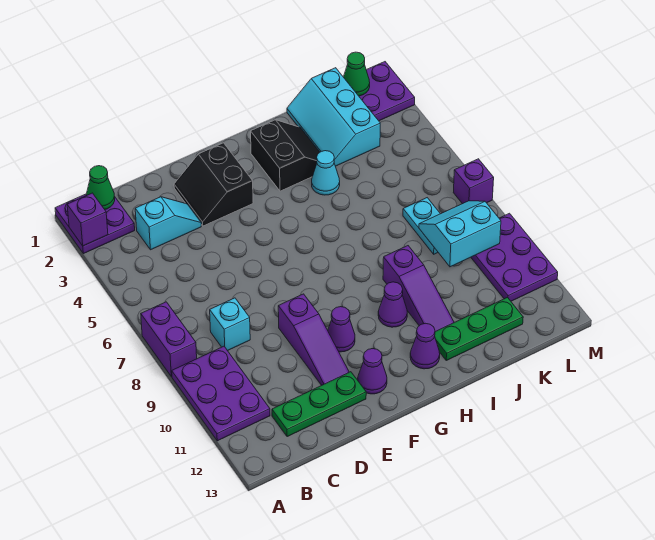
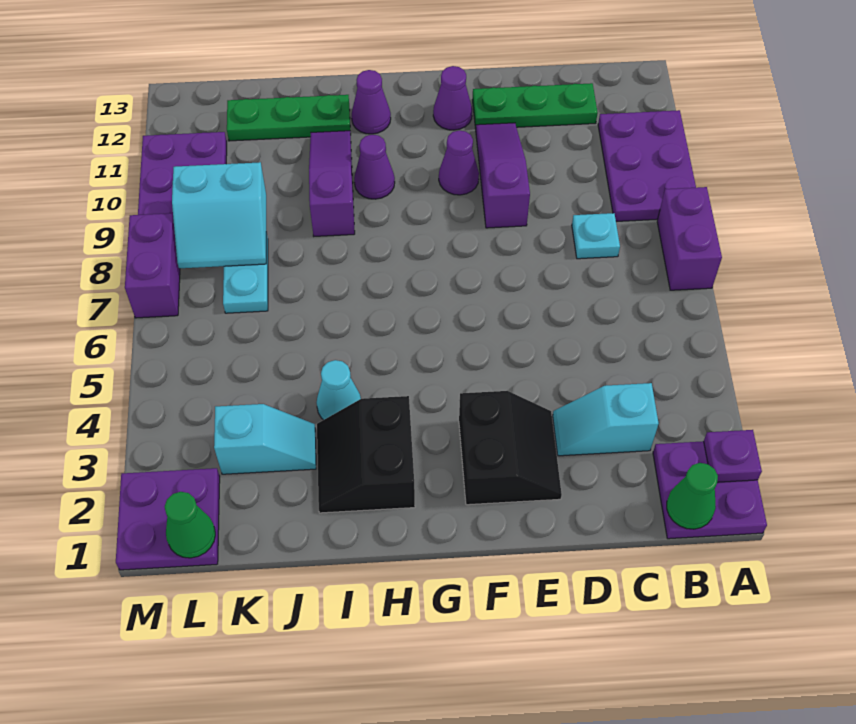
purple 1x1 brick [67,193,108,246] -> purple 1x1 plate [704,430,762,482]
cyan 1x1 brick [210,298,250,351] -> cyan 1x1 plate [572,213,620,259]
cyan 2x3 slope [287,68,380,166] -> cyan 1x2 slope [214,404,316,474]
purple 1x1 brick [453,159,494,204] -> purple 1x2 brick [125,213,180,318]

